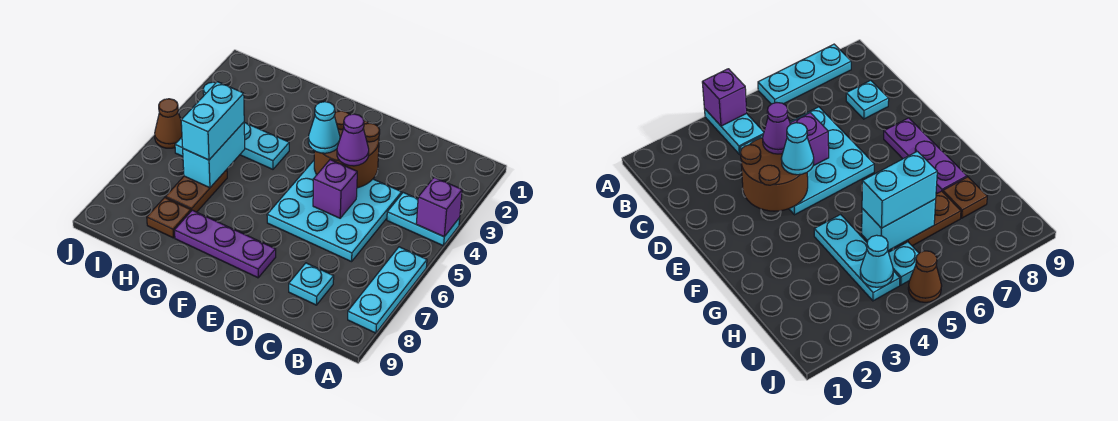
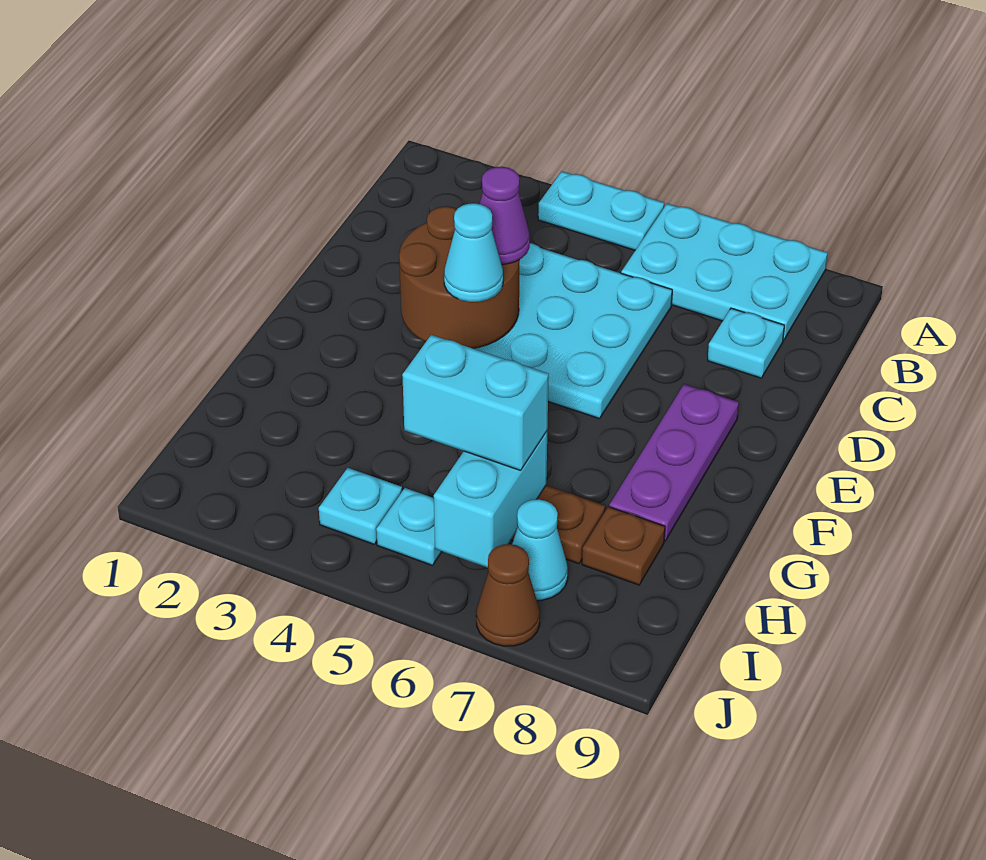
cyan 1x2 plate [387,193,460,246] -> cyan 1x2 plate turned to [538,171,664,250]
purple 1x1 brick [416,177,462,237] -> none
cyan 1x3 plate [348,247,427,333] -> cyan 2x3 plate [621,204,827,340]
purple 1x1 brick [313,160,357,218] -> none
cyan 1x3 plate [240,123,289,169] -> cyan 1x1 plate [319,468,402,544]
cyan 1x2 brick [183,122,245,188] -> cyan 1x2 brick turned to [434,432,547,568]
cyan 1x1 cone [860,235,893,287] -> cyan 1x1 cone moved to [512,499,568,600]
brown 1x1 cone [155,99,182,148] -> brown 1x1 cone moved to [476,544,540,646]

